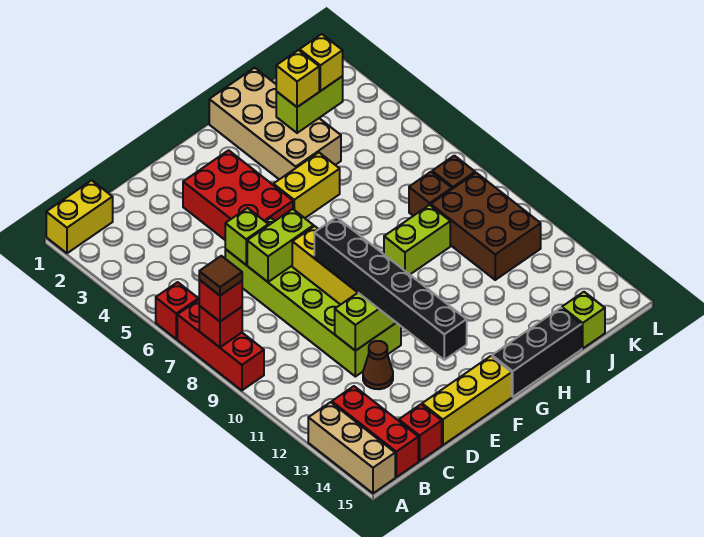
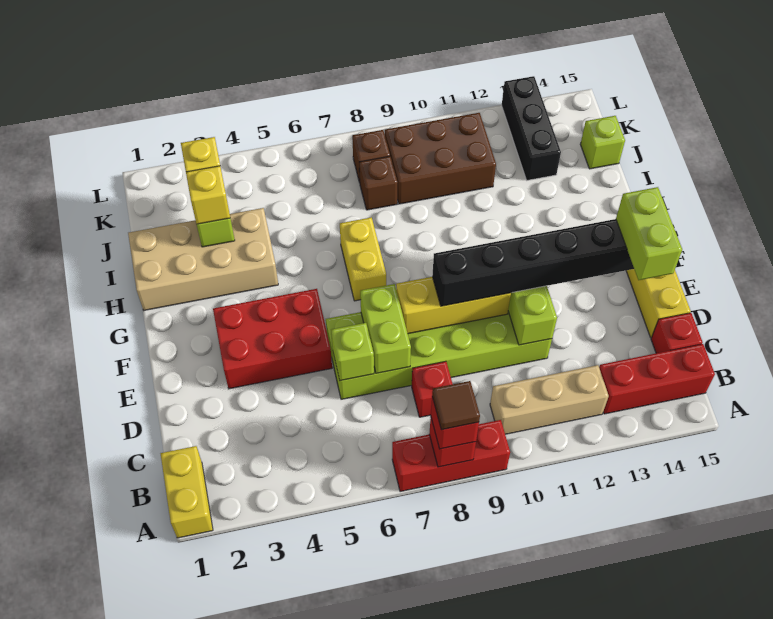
red 1x1 brick [156,282,198,339] -> red 1x1 brick moved to [412,361,452,417]
tan 1x3 brick [308,402,395,493] -> tan 1x3 brick moved to [490,365,609,434]
brown 1x1 cone [363,341,393,389] -> none
yellow 1x2 brick [273,153,340,218] -> yellow 1x2 brick moved to [340,217,386,301]
black 1x3 brick [492,308,582,397] -> black 1x3 brick moved to [502,76,561,180]
lime 1x2 brick [384,205,450,274] -> lime 1x2 brick moved to [616,187,682,280]

